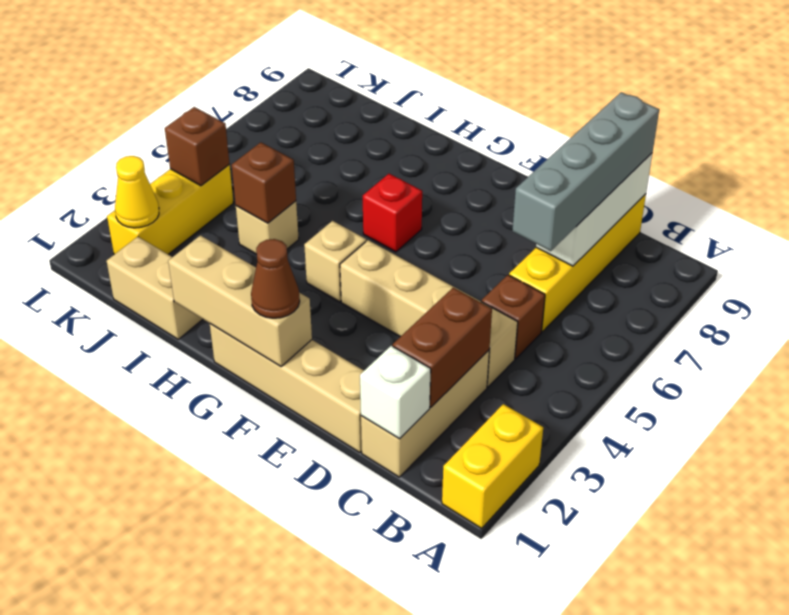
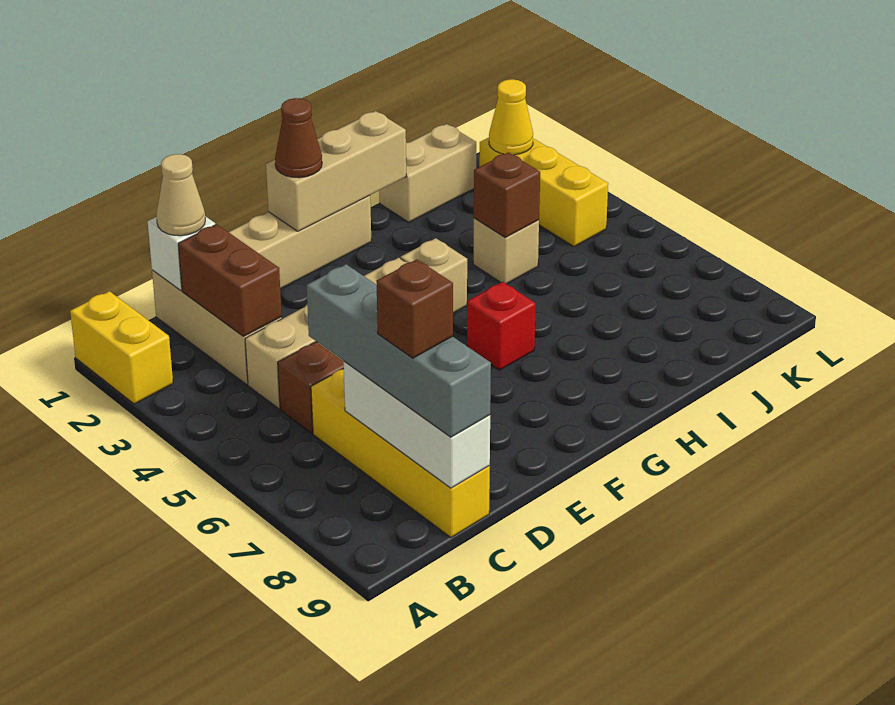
none -> tan 1x1 cone [156,154,205,236]
brown 1x1 brick [165,107,230,186] -> brown 1x1 brick moved to [376,259,453,358]

